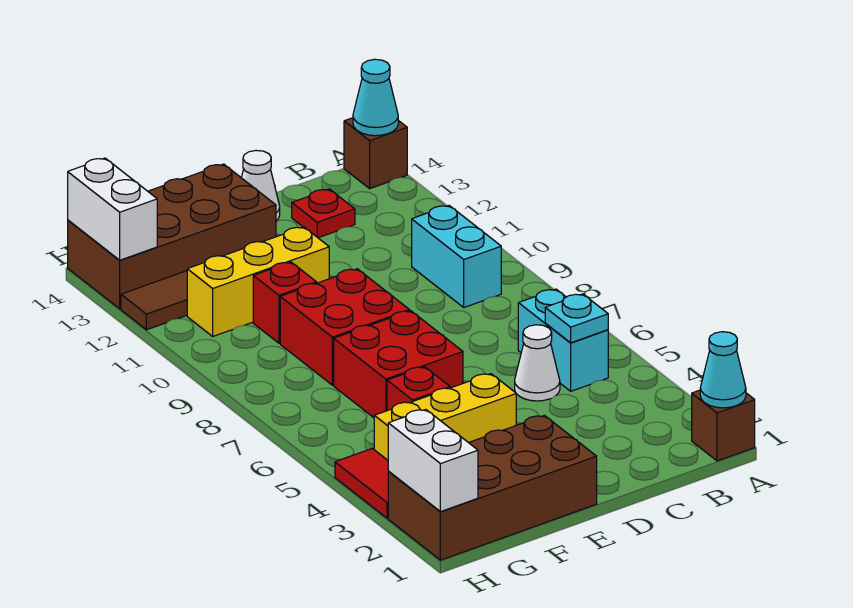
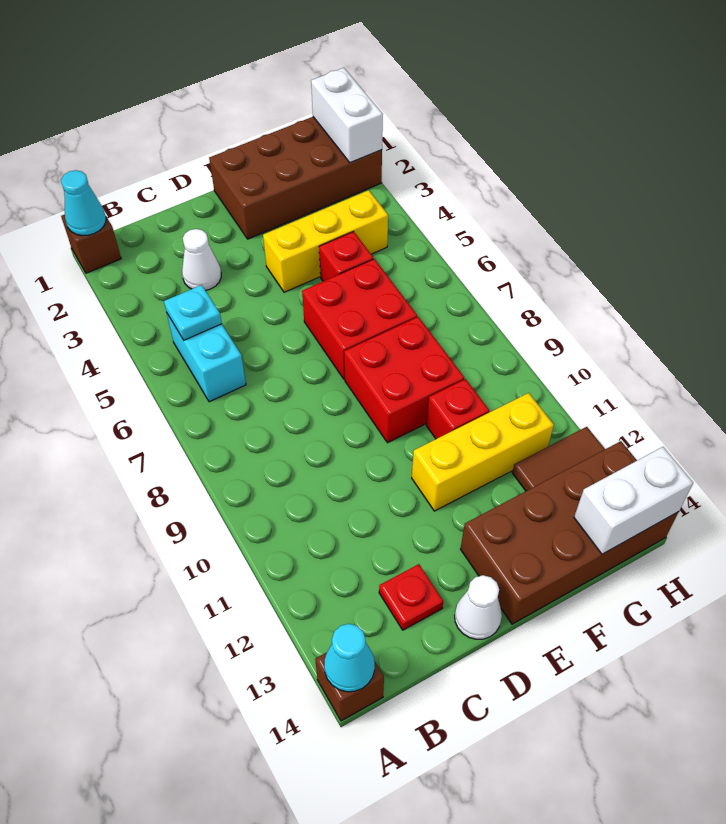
cyan 1x2 brick [412,206,501,307] -> none
white 1x1 cone [515,325,560,401] -> white 1x1 cone moved to [182,229,221,290]
red 1x2 tile [335,448,389,518] -> none
white 1x2 brick [68,158,157,260] -> white 1x2 brick turned to [574,447,693,554]

